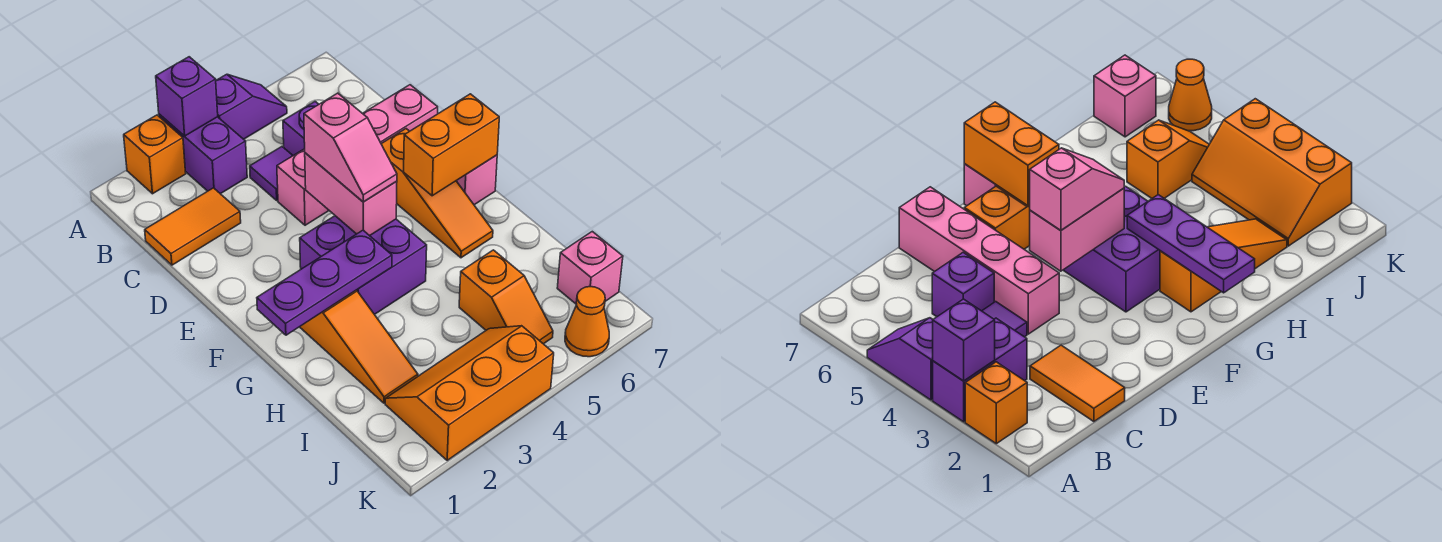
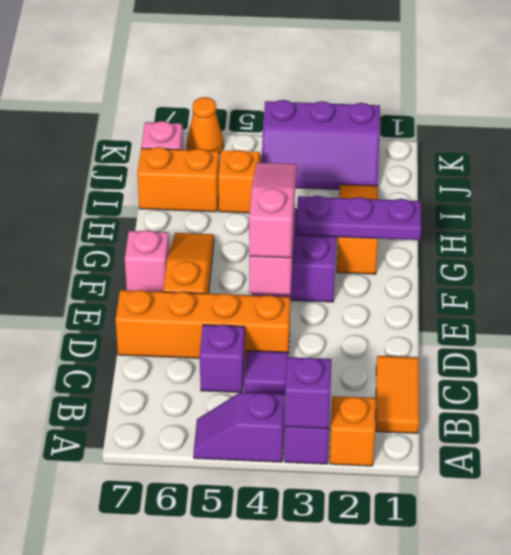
orange 1x2 tile [145,188,241,265] -> orange 1x2 tile turned to [376,356,419,433]
pink 1x4 brick [277,85,438,225] -> orange 1x4 brick [116,290,290,360]
pink 1x2 slope [304,93,397,202] -> pink 1x3 slope [249,163,297,258]
orange 1x2 brick [404,94,499,196] -> orange 1x2 brick moved to [137,147,219,212]
orange 2x3 slope [385,326,554,460] -> purple 2x3 slope [262,100,380,190]

